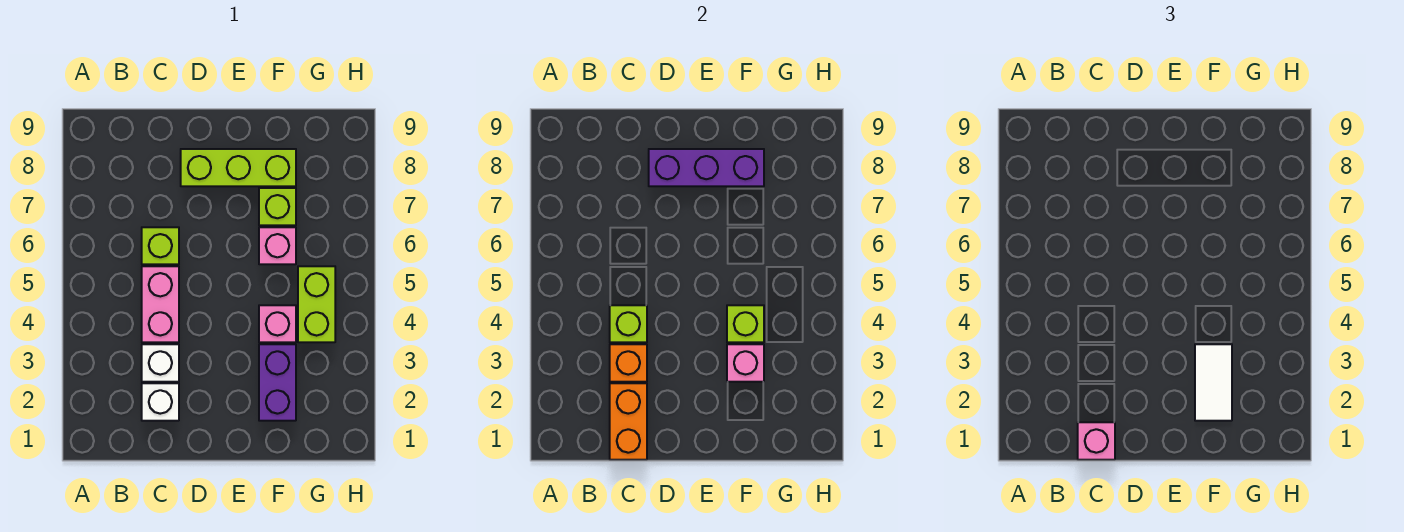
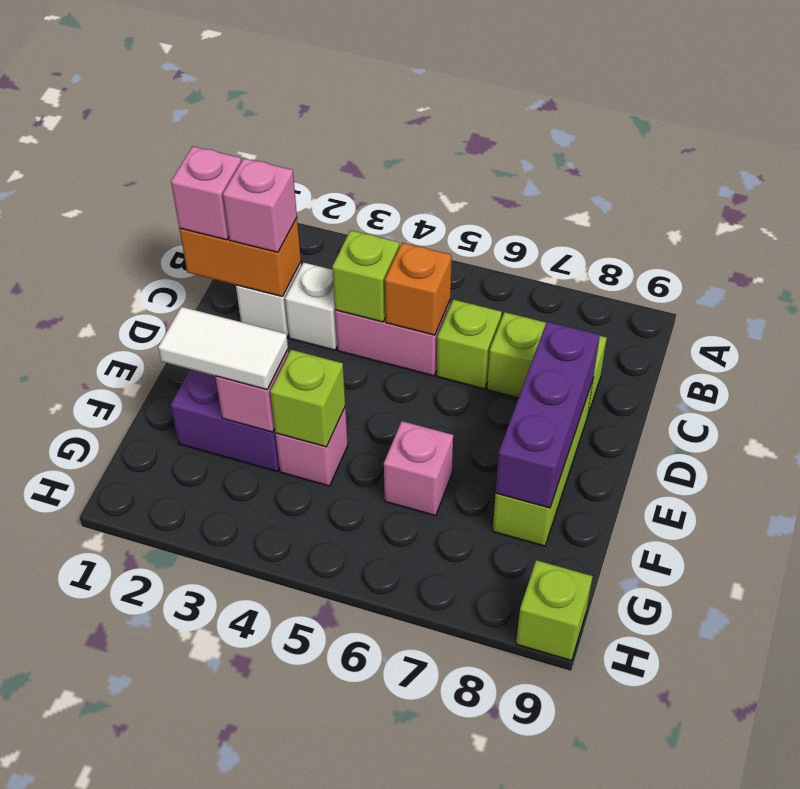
none -> pink 1x1 brick [223,158,297,252]
orange 1x1 brick [610,344,647,382] -> orange 1x1 brick moved to [385,243,452,335]
lime 1x1 brick [259,188,296,225] -> lime 1x1 brick moved to [516,560,593,661]
lime 1x2 brick [298,266,335,342] -> lime 1x2 brick moved to [487,312,607,414]

